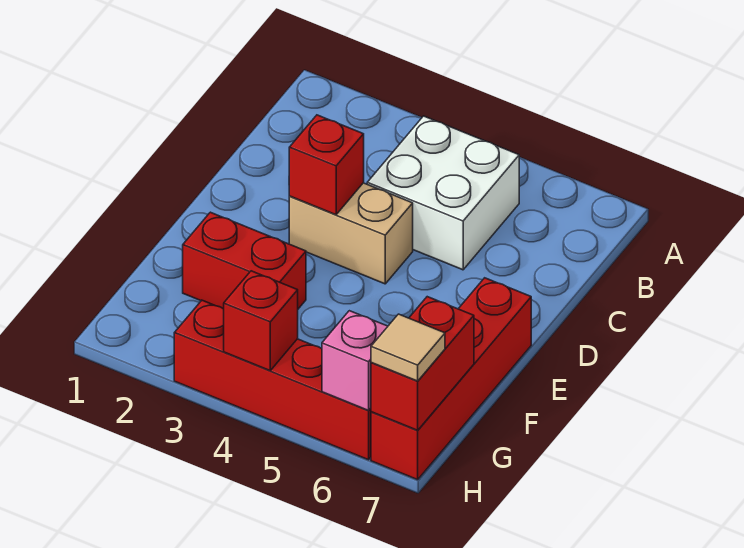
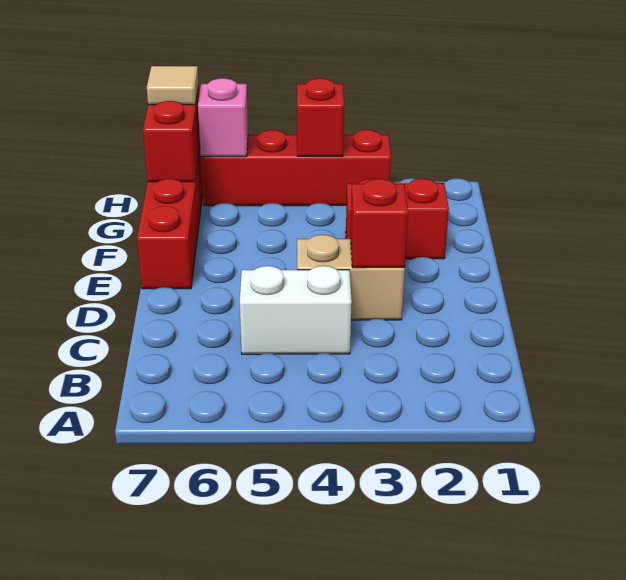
white 2x2 brick [367,116,519,270] -> white 1x2 brick [240,266,352,354]

